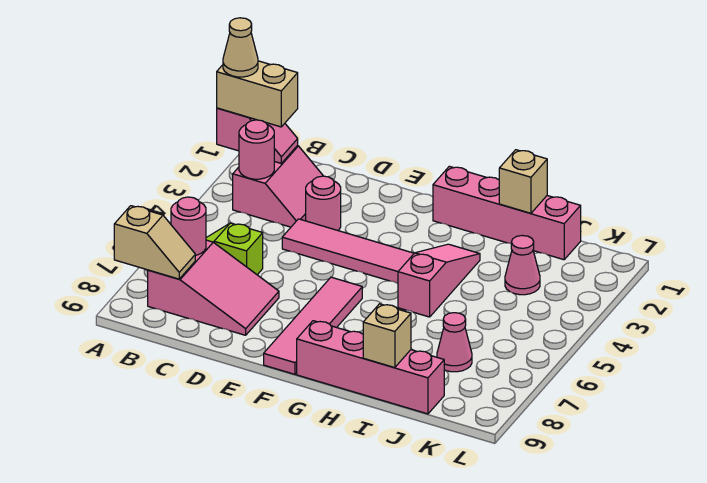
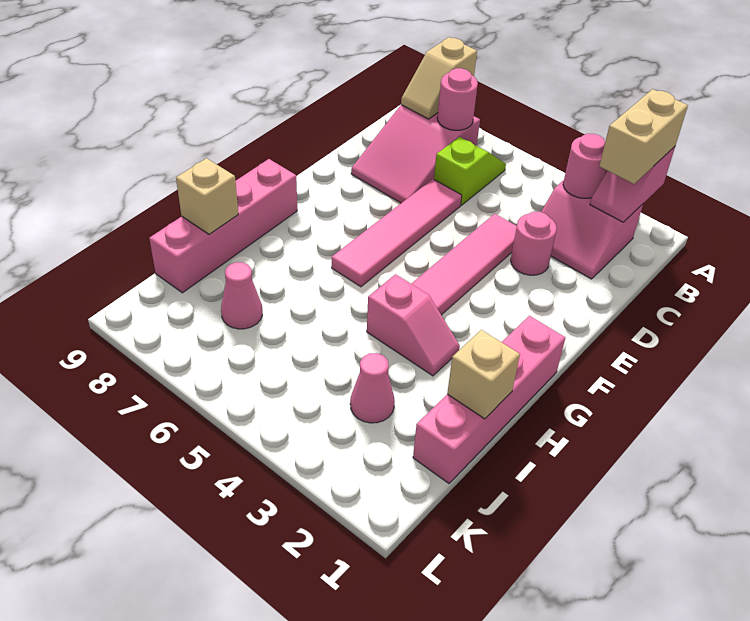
tan 1x1 cone [223,18,258,77] -> none
pink 1x4 tile [264,277,362,374] -> pink 1x4 tile turned to [332,179,462,287]
pink 1x3 slope [398,244,480,317] -> pink 1x2 slope [367,274,460,376]

